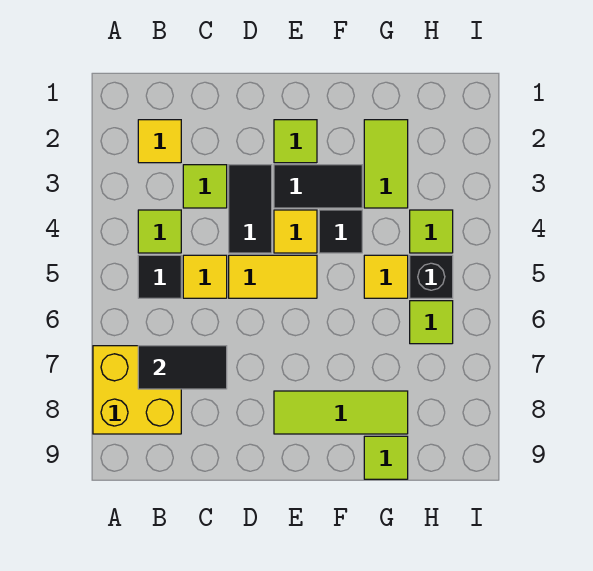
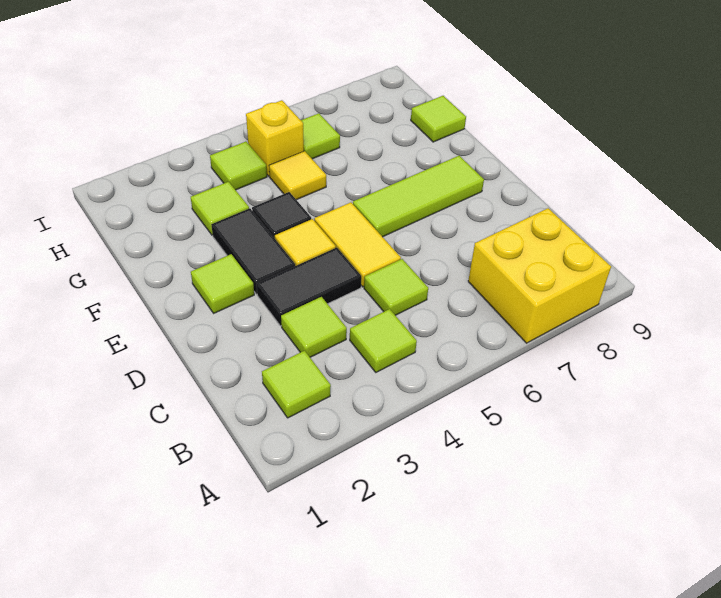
yellow 1x1 tile [138,120,181,163] -> lime 1x1 tile [262,351,331,418]
black 1x1 tile [138,255,181,298] -> none
black 1x2 tile [138,346,227,389] -> none
yellow 1x1 tile [183,255,227,298] -> lime 1x1 tile [364,259,428,315]
lime 1x3 tile [274,391,408,434] -> lime 1x3 tile turned to [353,156,484,237]
lime 1x2 tile [364,120,408,208] -> lime 1x1 tile [191,182,249,235]
black 1x1 brick [410,255,453,298] -> yellow 1x1 brick [246,100,304,176]

